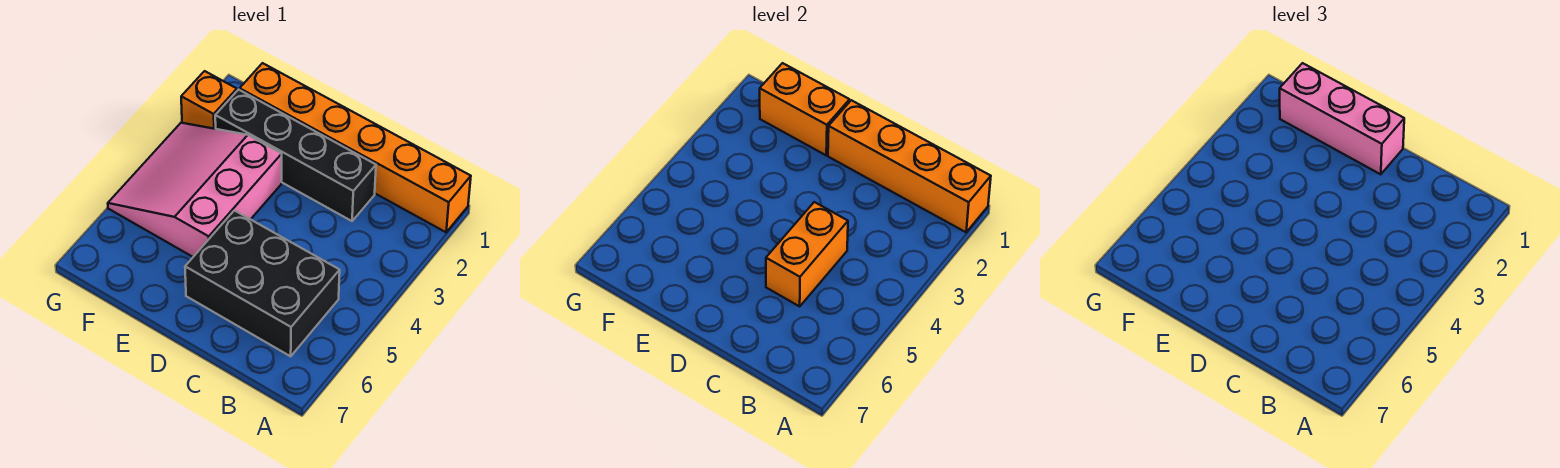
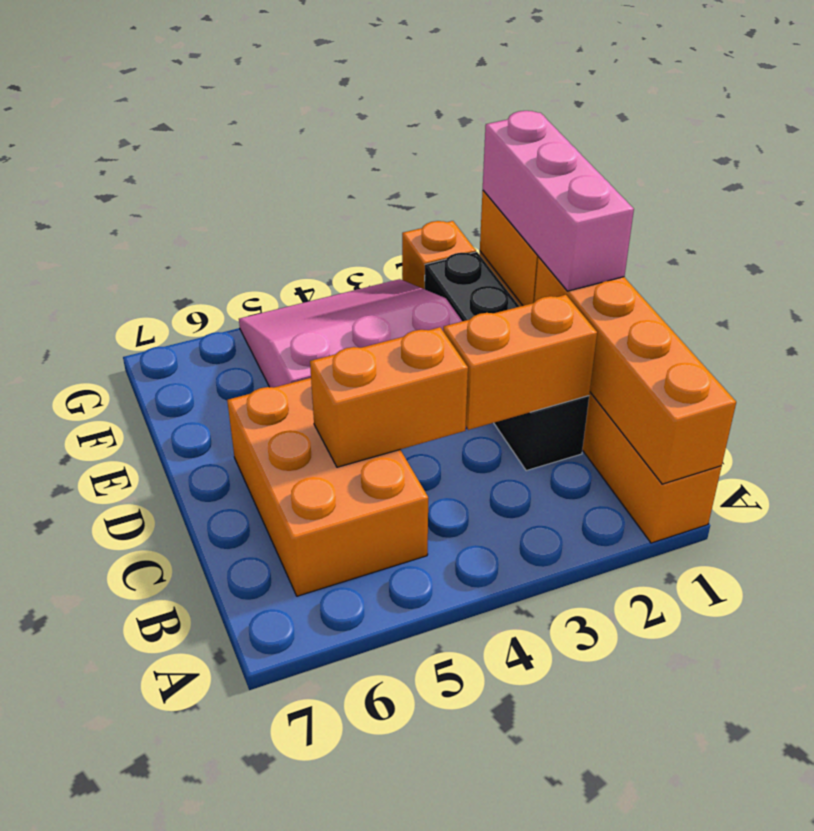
black 2x3 brick [185,211,340,356] -> orange 2x3 brick [227,378,428,596]
none -> orange 1x2 brick [443,295,597,430]

